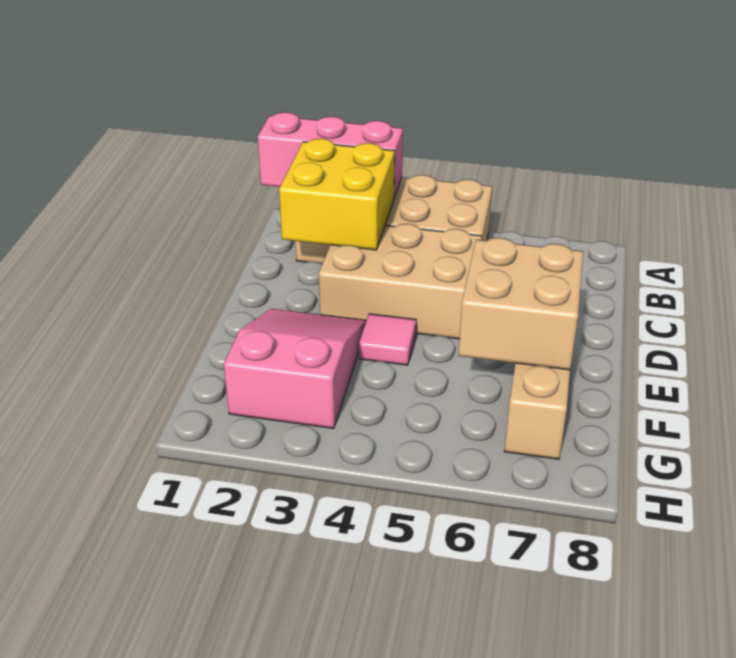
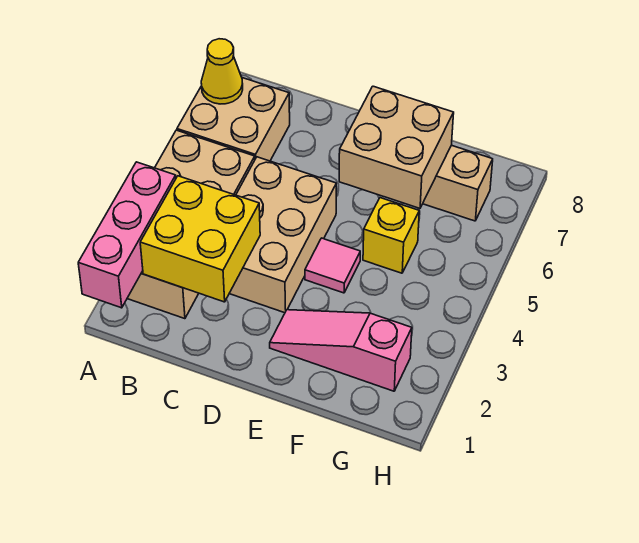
none -> tan 2x2 brick [177,78,290,161]
none -> yellow 1x1 cone [201,39,243,104]
pink 2x3 slope [224,309,366,428] -> pink 1x3 slope [270,310,412,391]
none -> yellow 1x1 brick [363,198,419,273]

